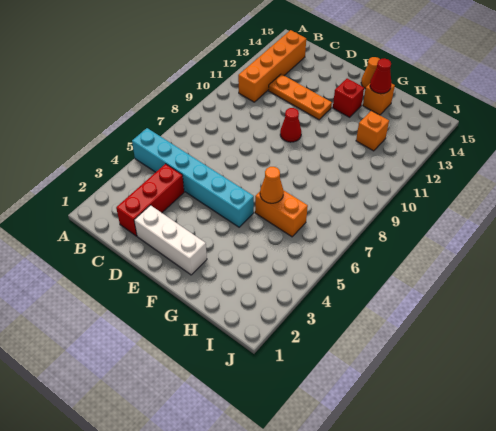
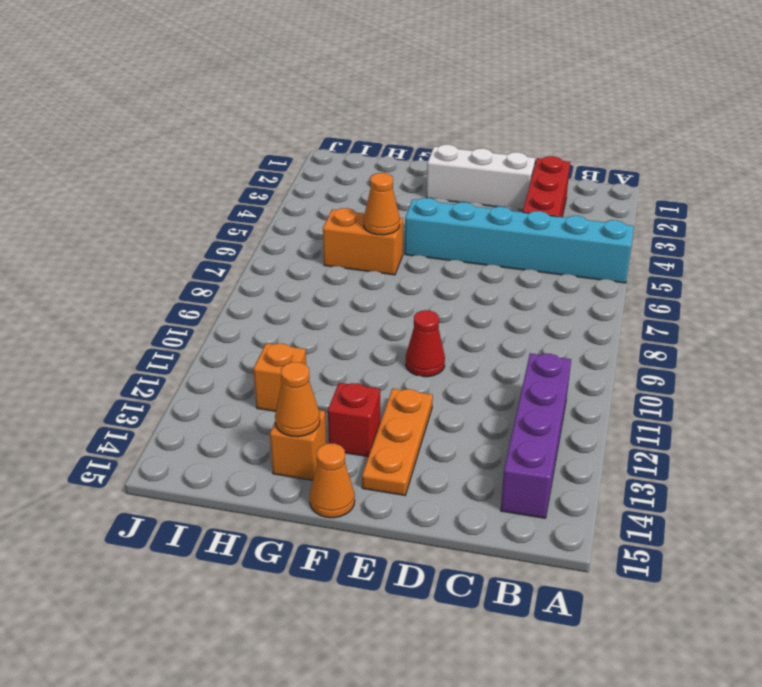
orange 1x4 brick [238,30,306,102] -> purple 1x4 brick [501,353,571,518]
orange 1x3 plate [268,74,332,120] -> orange 1x3 plate turned to [362,389,433,495]
red 1x1 cone [370,58,392,94] -> orange 1x1 cone [275,362,320,437]

